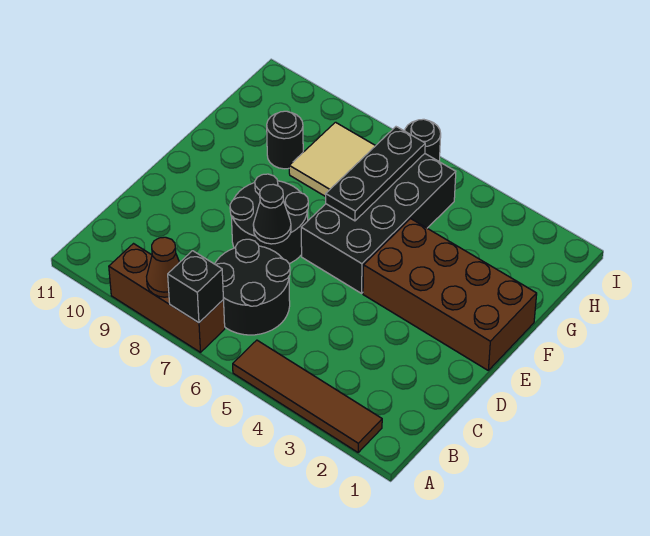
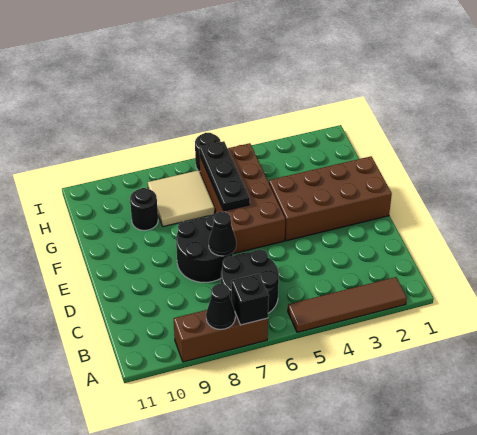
brown 1x1 cone [147,237,180,297] -> black 1x1 cone [206,284,235,329]
black 2x4 brick [301,154,456,293] -> brown 2x4 brick [200,143,286,254]

